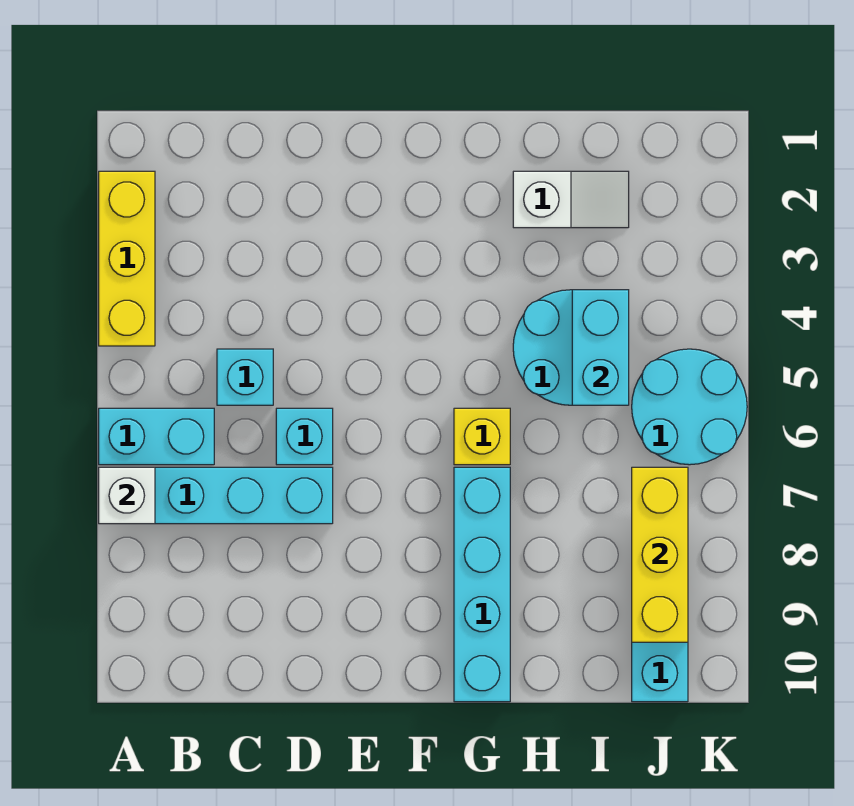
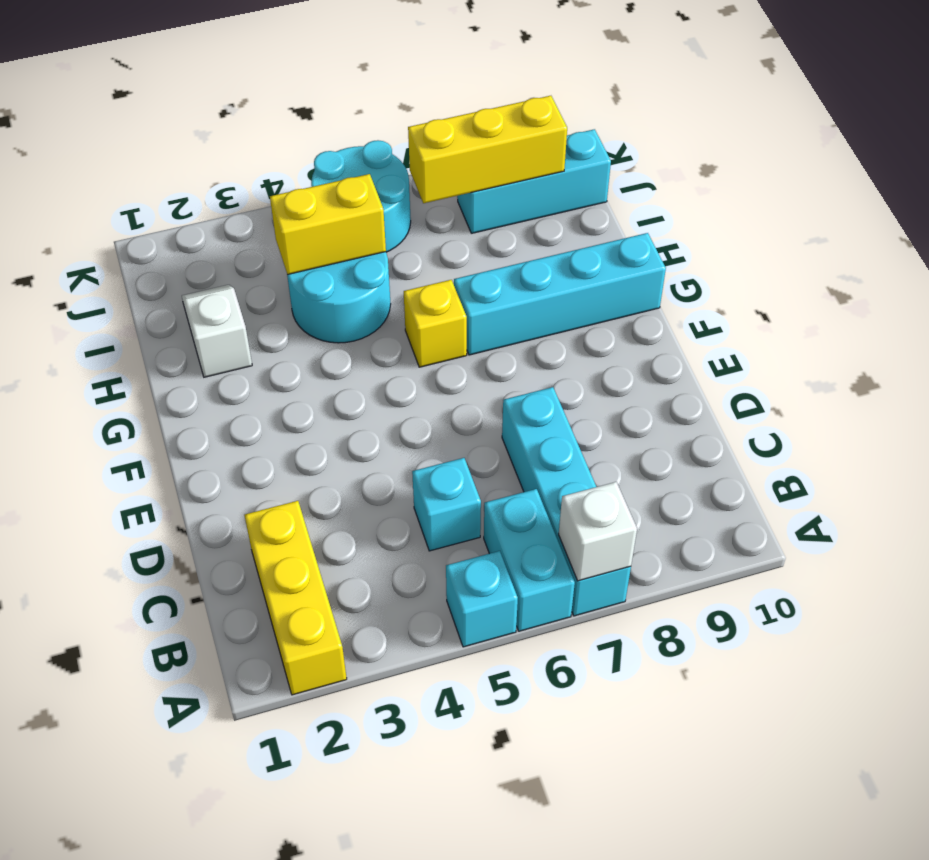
yellow 1x3 brick [99,171,155,346] -> yellow 1x3 brick turned to [244,501,347,695]
cyan 1x1 brick [276,408,333,465] -> cyan 1x1 brick moved to [446,551,518,647]
cyan 1x2 brick [572,290,629,405] -> yellow 1x2 brick [270,174,386,275]

